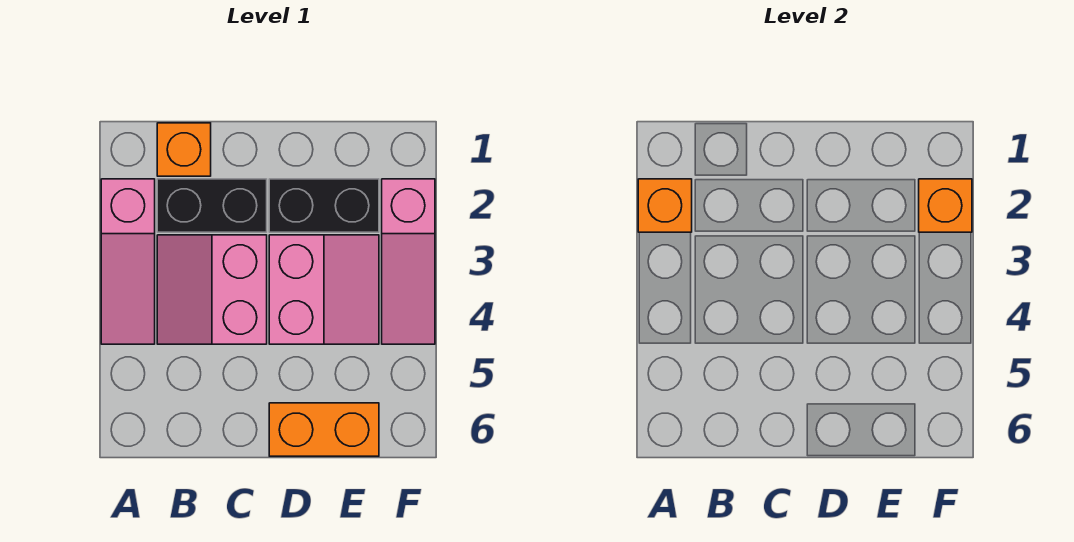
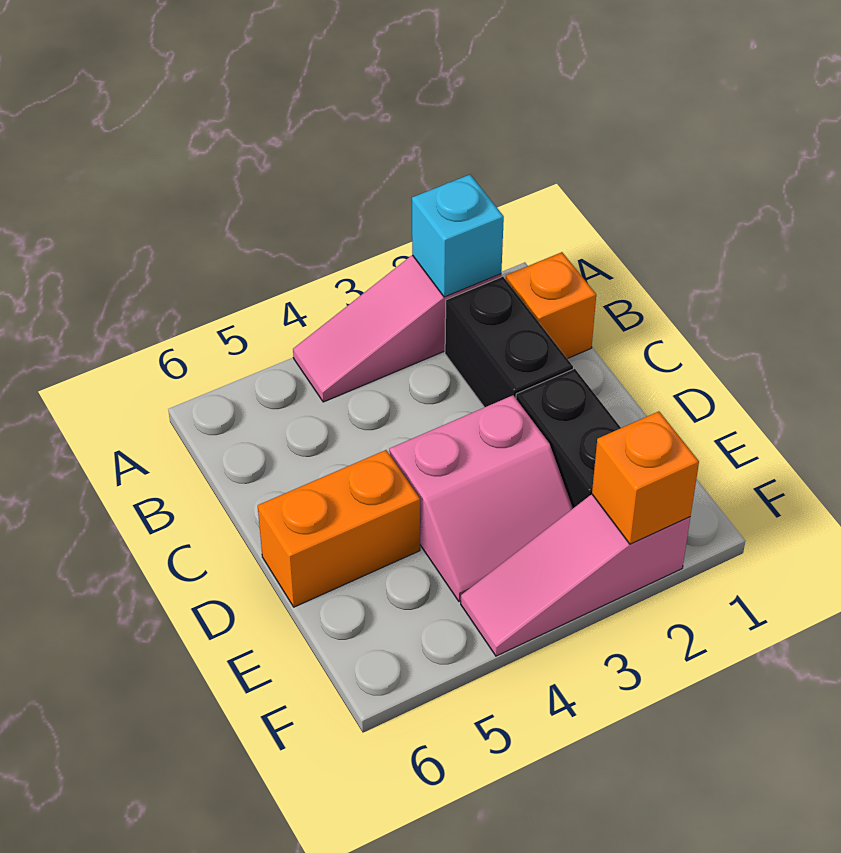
orange 1x1 brick [638,179,692,232] -> cyan 1x1 brick [412,175,504,297]
pink 2x2 slope [157,235,267,344] -> none
orange 1x2 brick [269,403,379,456] -> orange 1x2 brick turned to [258,450,420,607]

